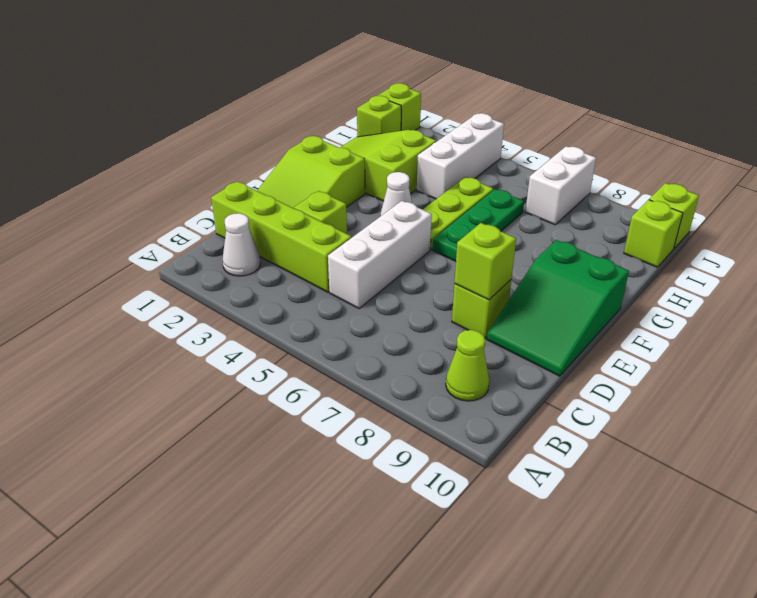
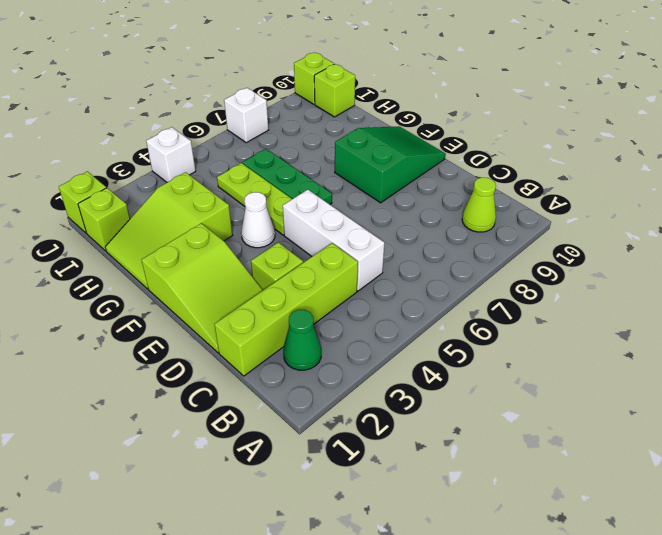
white 1x1 cone [223,213,260,276] -> green 1x1 cone [283,310,321,370]
lime 1x1 brick [452,280,511,338] -> none
lime 1x1 brick [454,223,516,300] -> none
green 2x3 slope [487,240,629,376] -> green 2x3 slope turned to [335,126,446,203]
white 1x3 brick [417,113,504,199] -> white 1x1 brick [146,127,196,182]
white 1x2 brick [525,146,596,225] -> white 1x1 brick [224,88,268,143]

